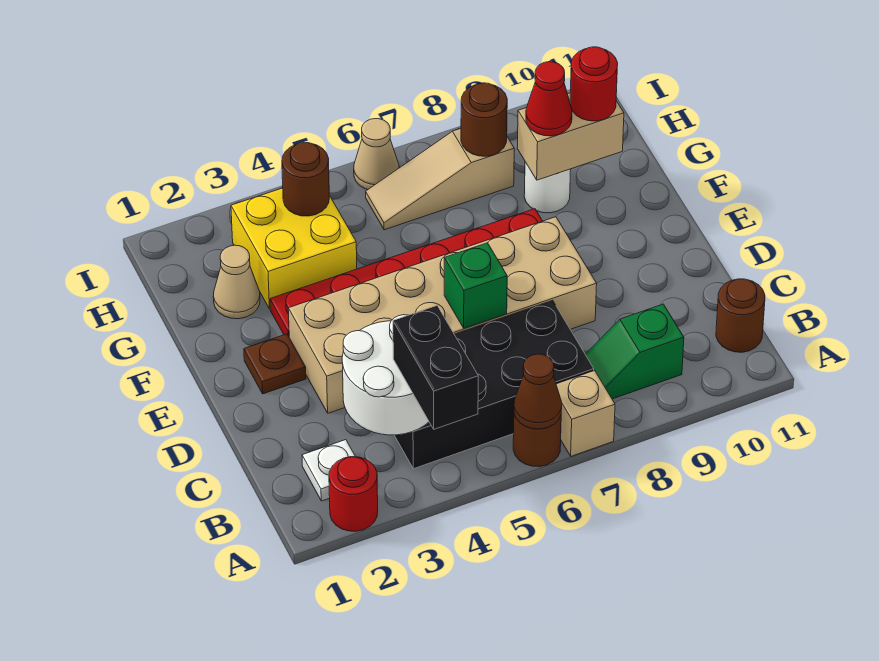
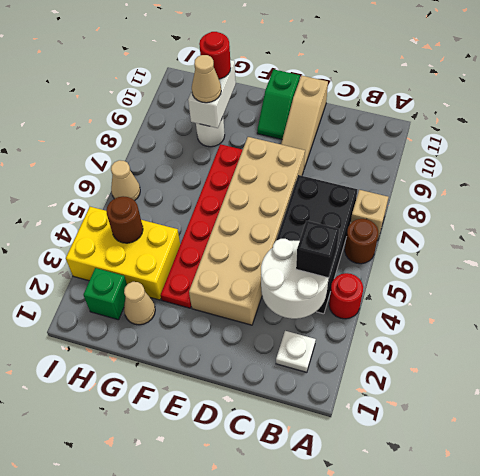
red 1x1 round brick [329,457,378,531] -> red 1x1 round brick moved to [329,273,363,319]
black 1x2 brick [393,306,478,429] -> black 1x1 brick [296,221,339,278]
brown 1x1 cone [514,354,562,429] -> none
green 1x2 slope [585,304,684,399] -> green 1x2 slope moved to [257,69,300,139]
brown 1x1 round brick [716,279,765,352] -> none
green 1x1 brick [444,243,507,329] -> green 1x1 brick moved to [83,268,127,320]
brown 1x1 plate [244,334,306,394] -> none
yellow 2x2 brick [231,188,357,309] -> yellow 2x3 brick [66,207,180,300]
tan 1x2 brick [517,93,624,180] -> white 1x2 brick [188,60,236,128]
red 1x1 cone [526,62,572,136] -> tan 1x1 cone [192,55,221,103]
tan 1x3 slope [366,129,514,230] -> tan 1x3 slope moved to [281,76,328,168]
brown 1x1 round brick [461,83,507,156] -> none

